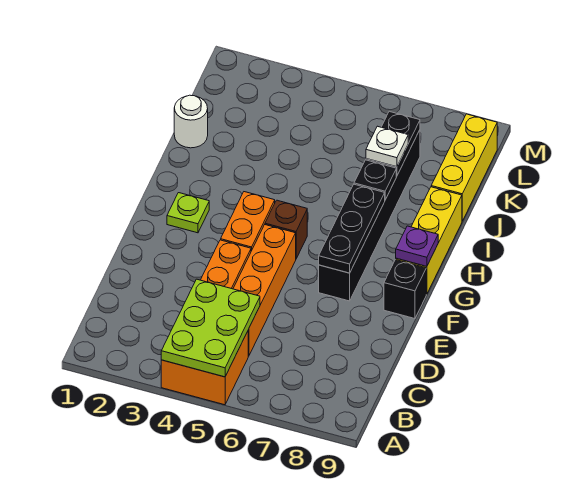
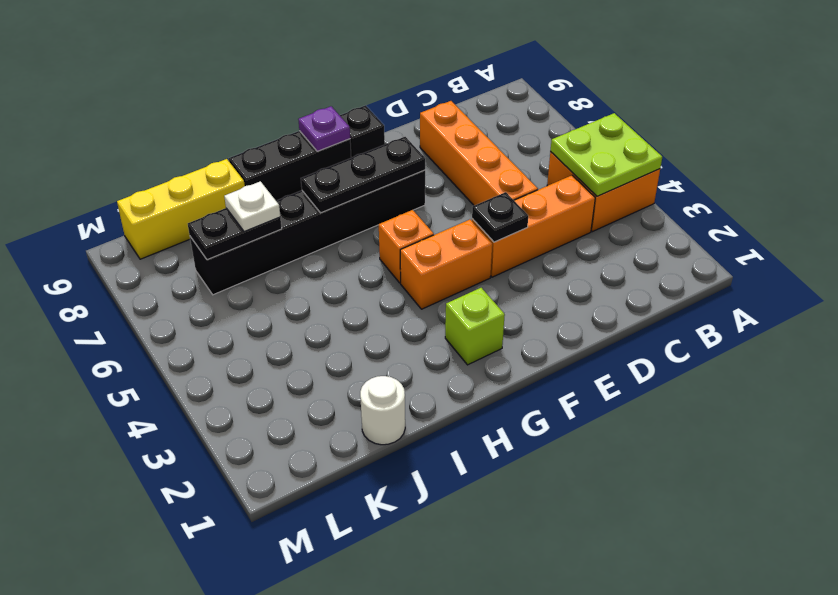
lime 2x3 plate [161,279,260,377] -> lime 2x2 plate [550,113,662,196]
orange 1x4 brick [233,225,296,356] -> orange 1x4 brick turned to [420,101,538,206]
lime 1x1 plate [167,193,209,233] -> lime 1x1 brick [445,288,505,365]
brown 1x1 brick [265,200,307,258] -> orange 1x1 brick [379,210,434,283]
yellow 1x3 brick [396,187,462,294] -> black 1x3 brick [229,131,351,201]
black 1x1 plate [354,160,396,200] -> black 1x1 plate moved to [472,192,528,242]

